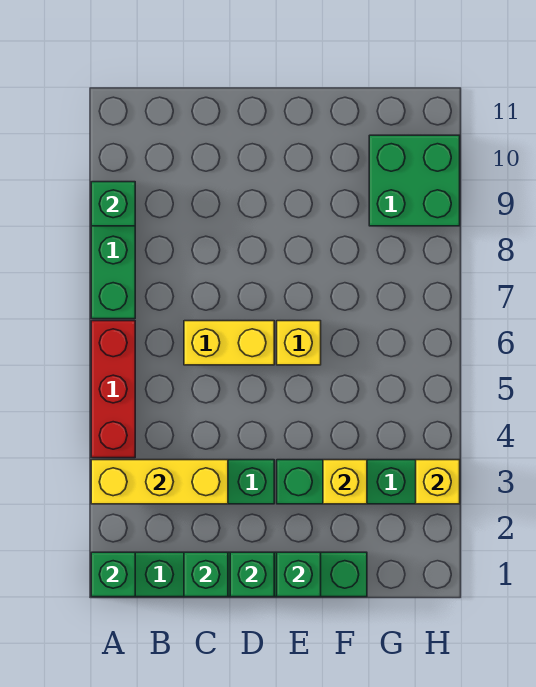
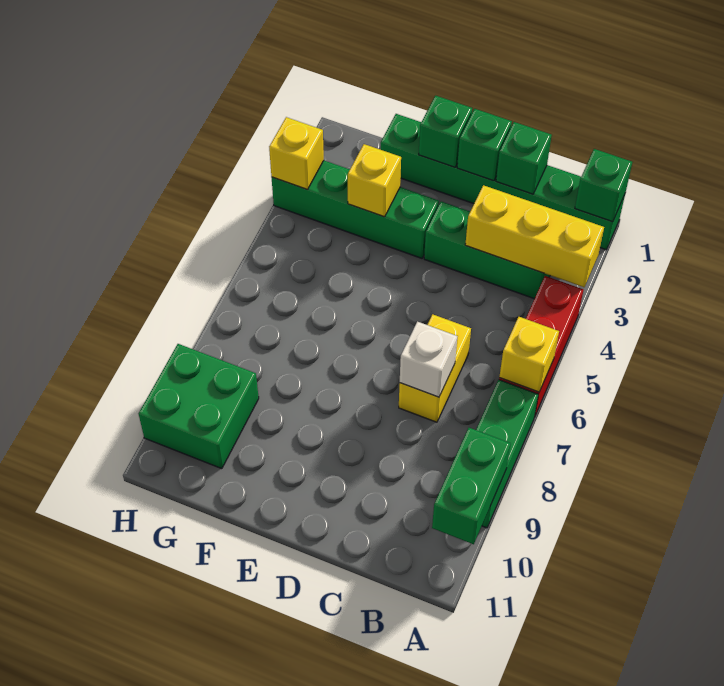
green 1x1 brick [91,182,135,226] -> green 1x2 brick [432,428,511,544]
yellow 1x2 brick [184,321,274,365] -> yellow 1x2 brick turned to [399,314,471,422]
none -> white 1x1 brick [400,322,457,397]
yellow 1x1 brick [277,321,321,365] -> yellow 1x1 brick moved to [499,317,559,392]

